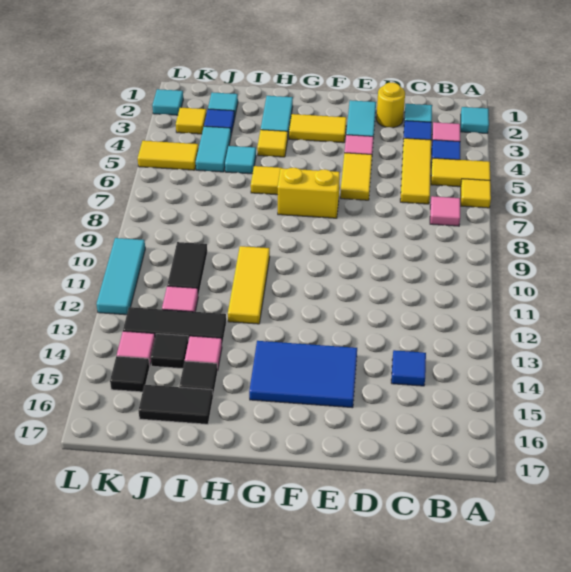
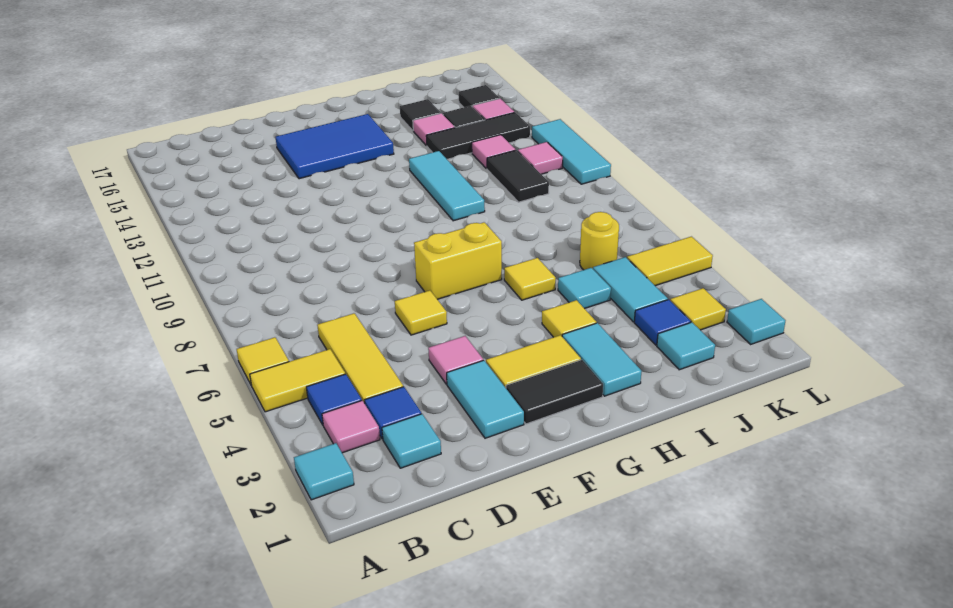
pink 1x1 tile [430,196,460,226] -> pink 1x1 tile moved to [518,142,563,174]
blue 1x1 tile [391,350,426,386] -> none
yellow 1x1 round brick [376,82,405,128] -> yellow 1x1 round brick moved to [580,212,619,270]
yellow 1x2 tile [340,153,372,200] -> yellow 1x1 tile [395,290,447,335]
yellow 1x3 tile [228,246,270,324] -> cyan 1x3 tile [409,151,485,221]
black 1x2 tile [138,385,213,424] -> black 1x2 tile moved to [506,360,603,424]

